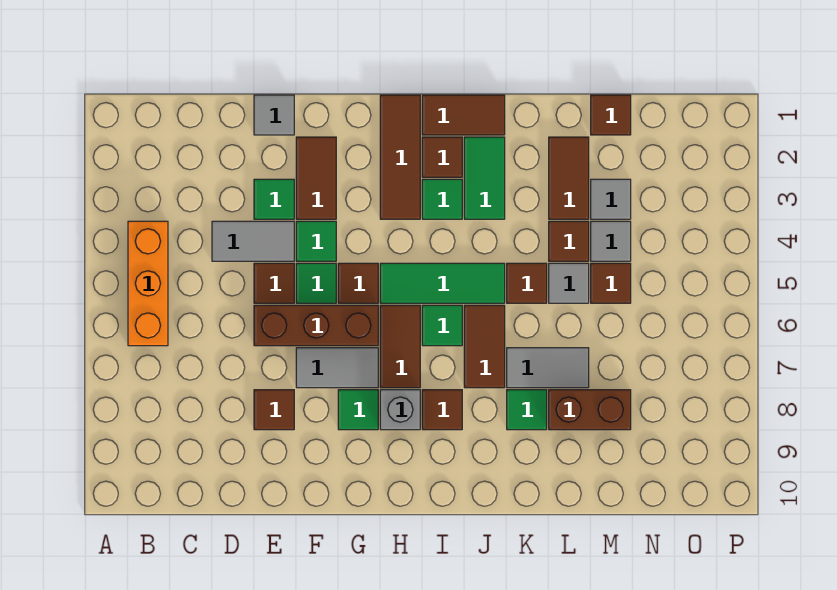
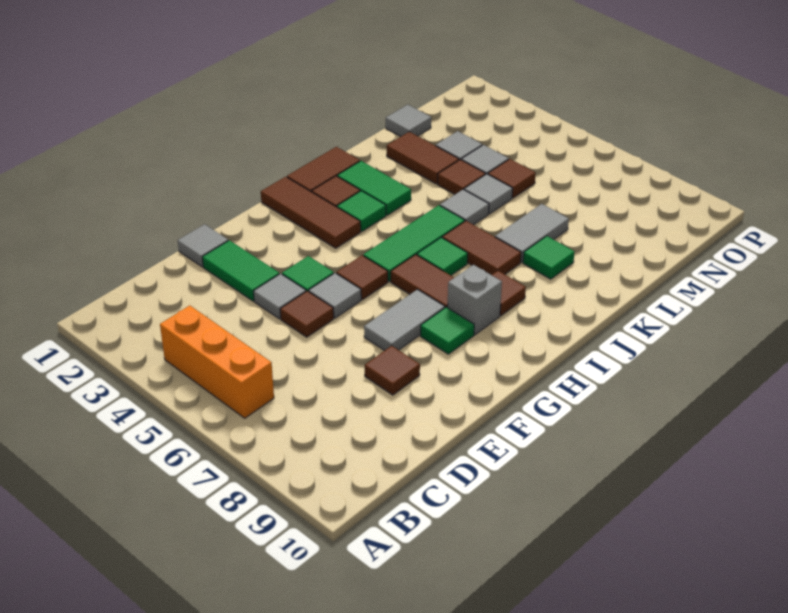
grey 1x2 tile [212,221,294,261] -> grey 1x1 tile [254,274,306,319]
green 1x1 tile [254,179,294,219] -> green 1x2 tile [202,240,279,301]
brown 1x3 brick [254,305,378,346] -> none
brown 1x2 tile [296,137,336,219] -> none
green 1x1 tile [296,263,336,303] -> grey 1x1 tile [309,273,361,318]
brown 1x1 tile [507,263,547,303] -> grey 1x1 tile [440,189,489,225]
brown 1x2 brick [549,390,631,430] -> none
brown 1x1 tile [591,95,631,135] -> grey 1x1 tile [386,105,431,136]

